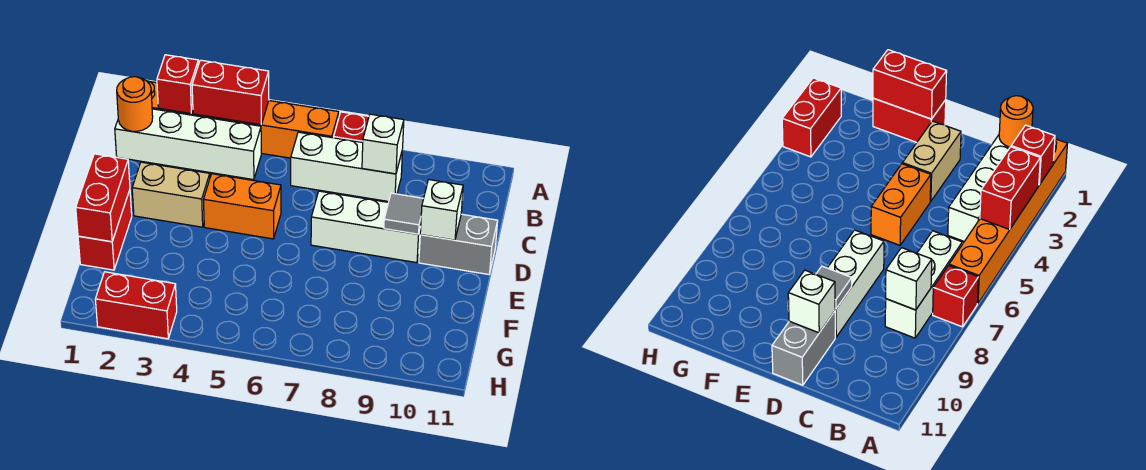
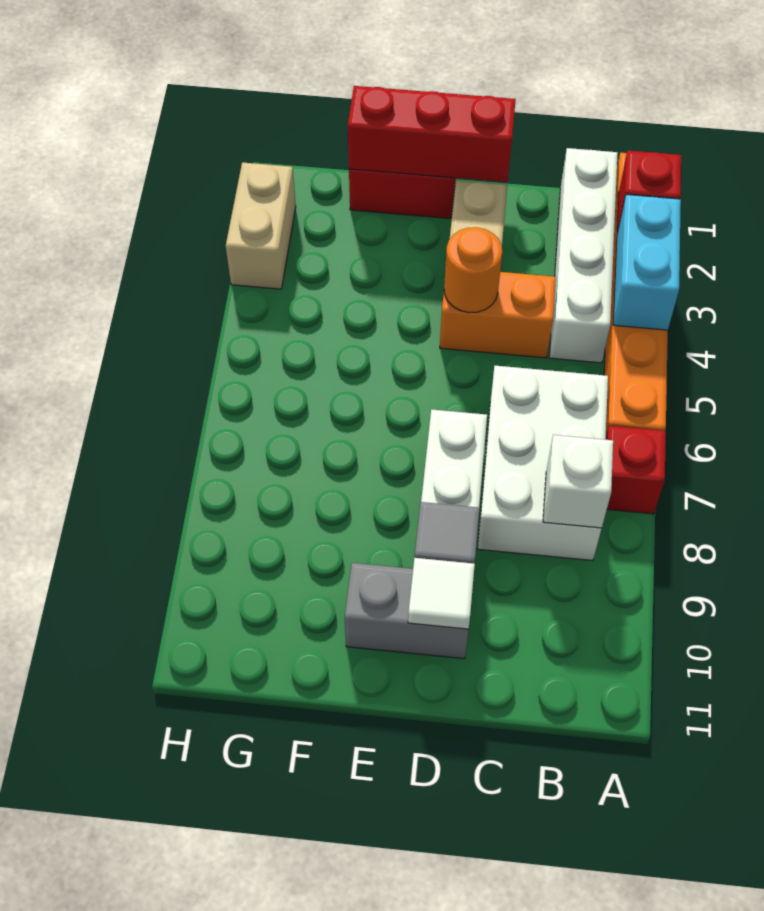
red 1x2 brick [192,60,269,125] -> cyan 1x2 brick [613,194,681,330]
orange 1x1 round brick [117,77,153,131] -> orange 1x1 round brick moved to [444,227,502,313]
white 1x3 brick [291,132,403,202] -> white 2x3 brick [478,366,608,561]
orange 1x2 brick [204,174,281,239] -> orange 1x2 brick turned to [440,272,556,358]
grey 1x2 brick [419,214,498,274] -> grey 1x2 brick turned to [345,563,469,659]
white 1x1 brick [420,180,463,240] -> white 1x1 tile [408,558,475,629]
red 1x2 brick [76,154,130,242] -> red 1x3 brick [348,86,516,182]
red 1x2 brick [95,272,177,339] -> tan 1x2 brick [226,162,296,289]

